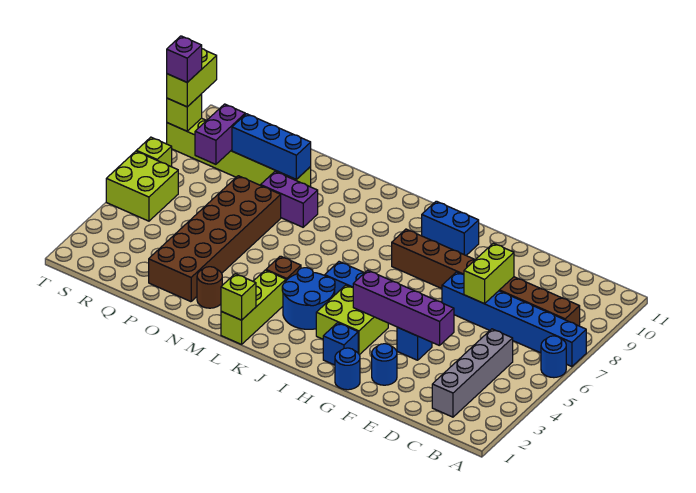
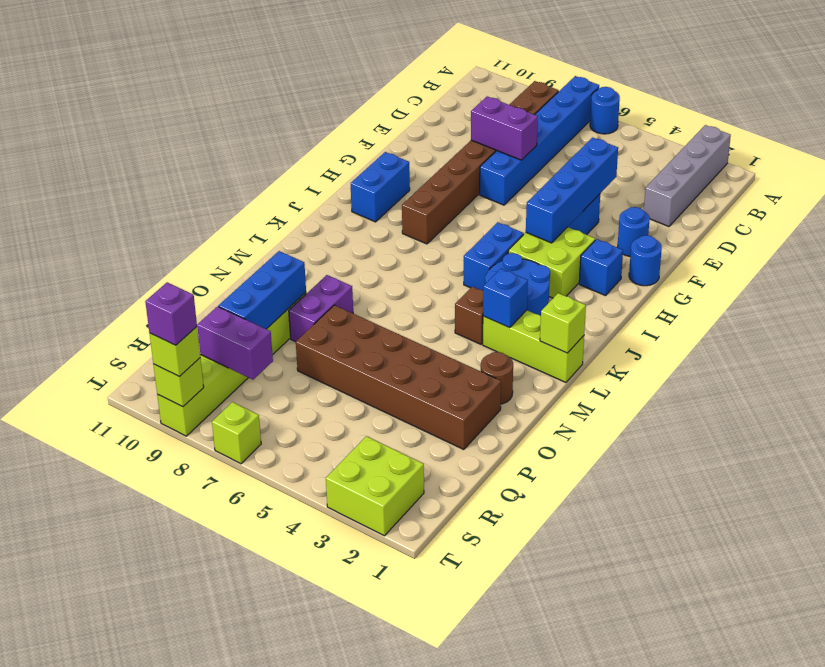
grey 1x4 brick [432,329,513,417] -> grey 1x4 brick turned to [644,125,731,227]
purple 1x4 brick [353,270,454,346] -> blue 1x4 brick [526,138,618,243]
lime 1x2 brick [464,243,514,304] -> purple 1x2 brick [471,96,538,160]
none -> blue 1x1 brick [483,269,528,328]
lime 2x2 brick [106,151,178,221] -> lime 2x2 brick moved to [326,436,424,536]
lime 1x2 brick [167,49,217,107] -> lime 1x1 brick [149,327,200,377]

